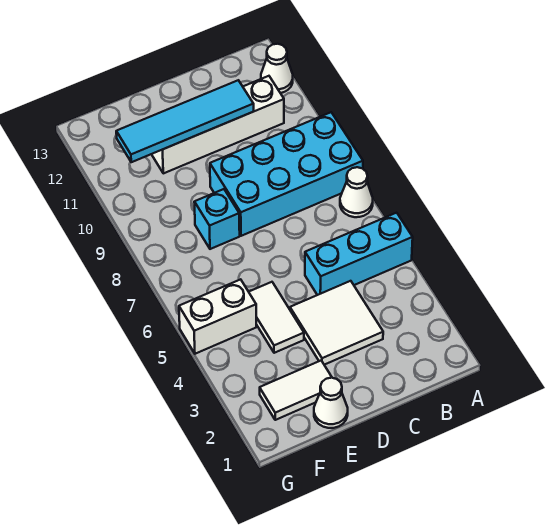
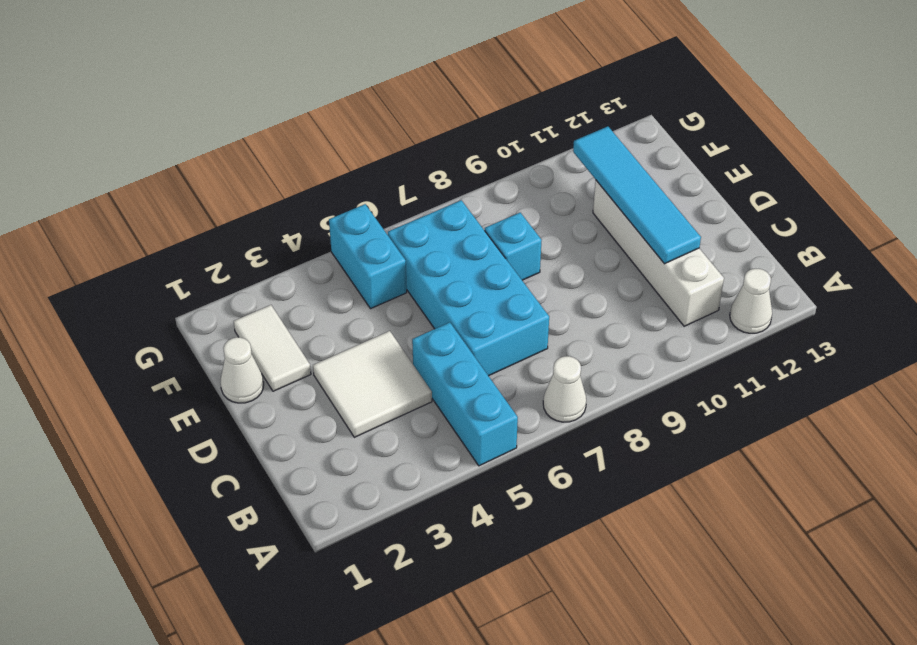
cyan 2x4 brick [210,112,363,236] -> cyan 2x4 brick moved to [388,200,549,376]
white 1x2 tile [249,282,304,353] -> none
white 1x2 brick [179,279,256,354] -> cyan 1x2 brick [329,204,407,309]

